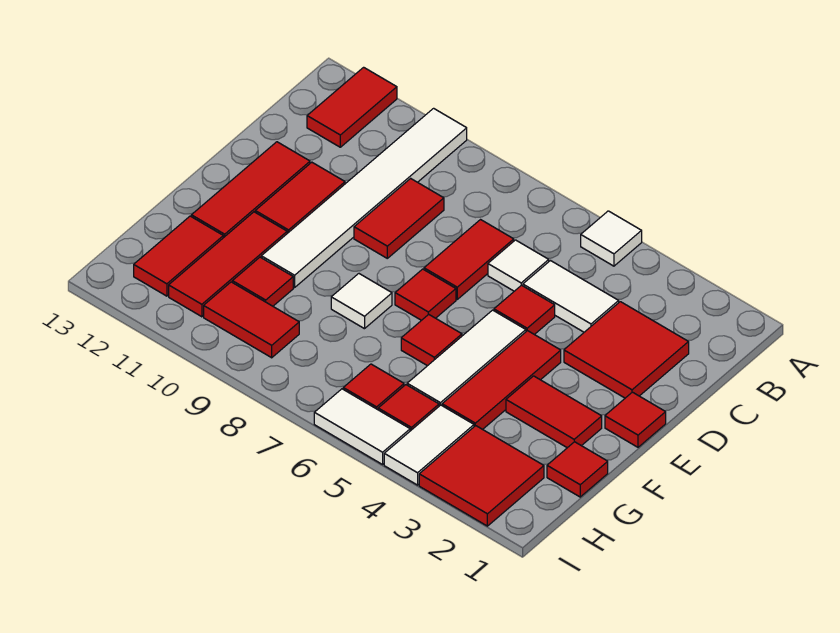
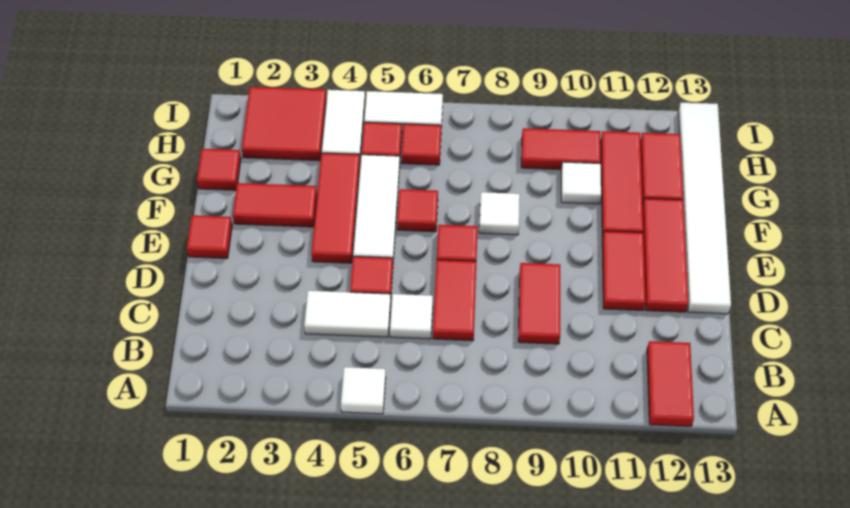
white 1x6 tile [261,108,467,287] -> white 1x6 tile moved to [678,103,731,314]
red 2x2 tile [564,302,689,398] -> none
red 1x1 tile [232,257,293,306] -> white 1x1 tile [561,162,601,204]

